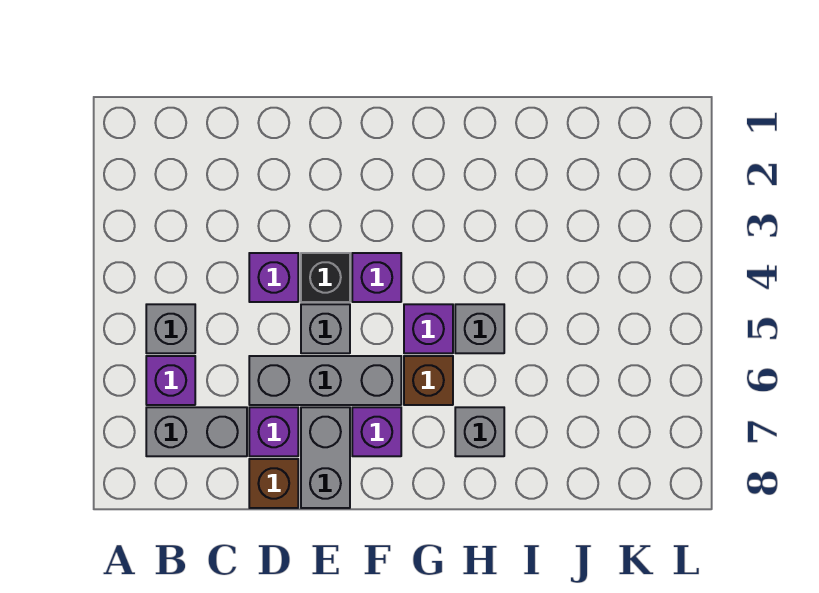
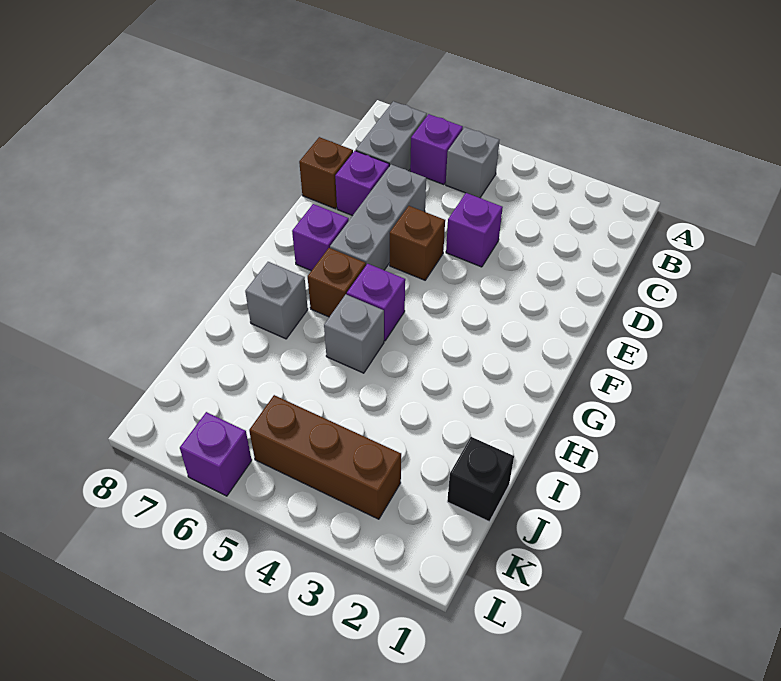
black 1x1 brick [301,253,350,302] -> black 1x1 brick moved to [447,437,514,522]
grey 1x1 brick [301,304,350,353] -> brown 1x1 brick [390,206,445,280]
grey 1x2 brick [301,407,350,508] -> none
purple 1x1 brick [352,253,401,302] -> purple 1x1 brick moved to [180,412,252,496]
none -> brown 1x3 brick [249,395,401,519]

